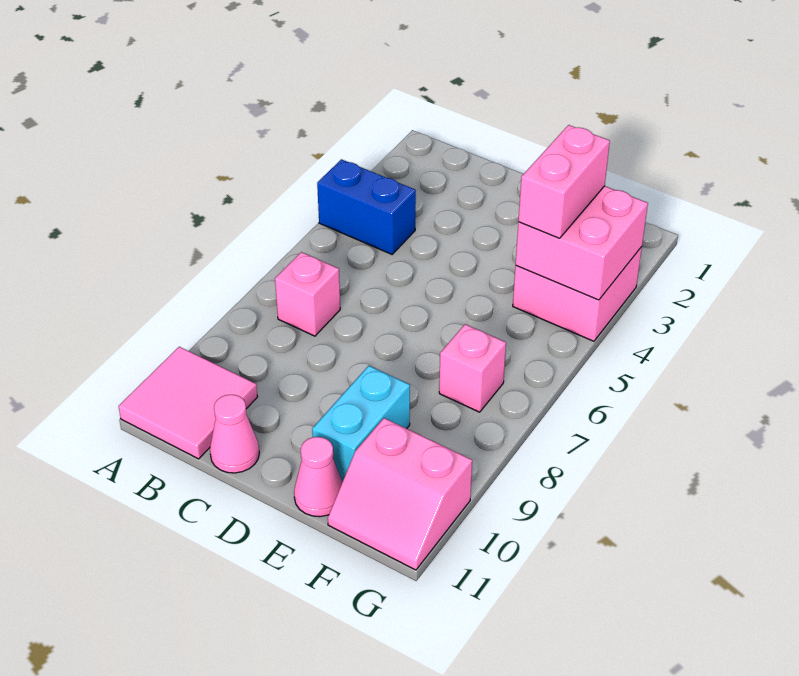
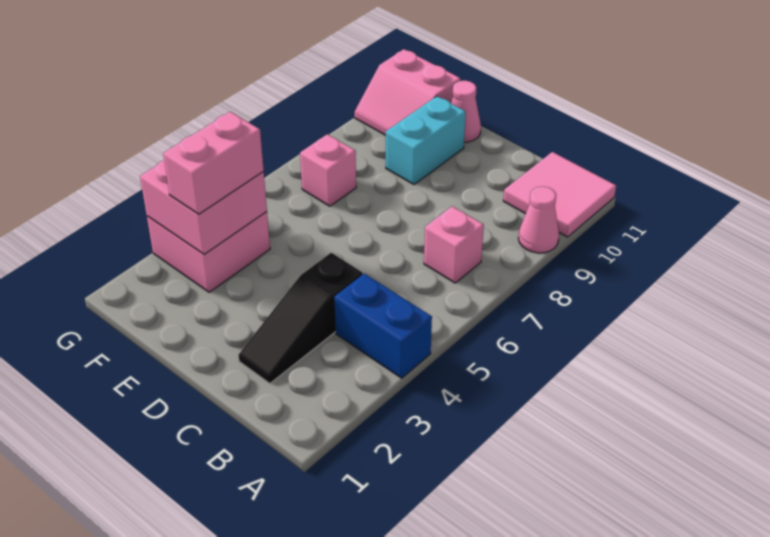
none -> black 1x3 slope [238,253,363,384]
pink 1x1 cone [210,395,259,473] -> pink 1x1 cone moved to [518,187,559,253]
pink 2x2 slope [328,418,472,570] -> pink 2x2 slope turned to [355,49,460,135]

